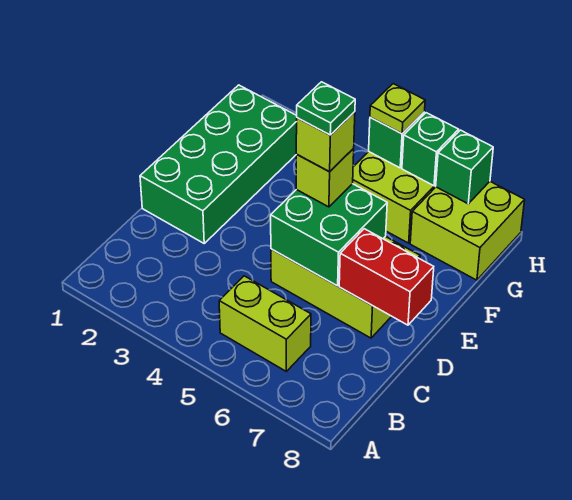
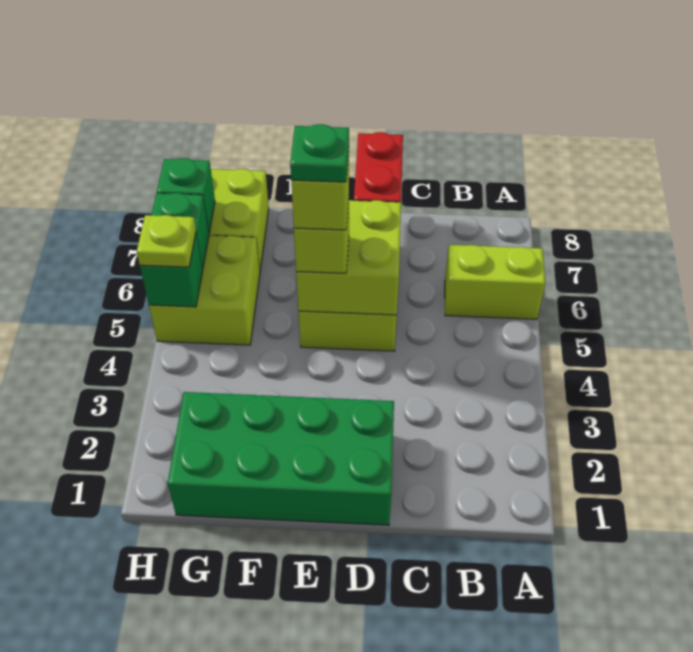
lime 1x2 brick [219,276,311,371] -> lime 1x2 brick turned to [445,245,545,319]
green 2x2 brick [271,184,387,286] -> lime 2x2 brick [296,200,401,315]

